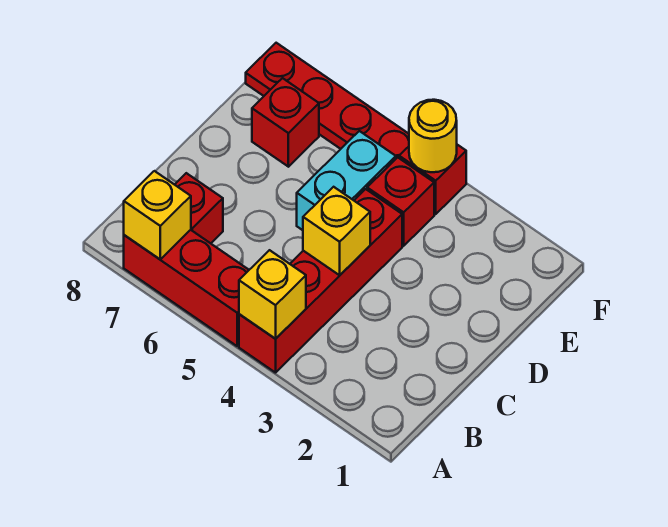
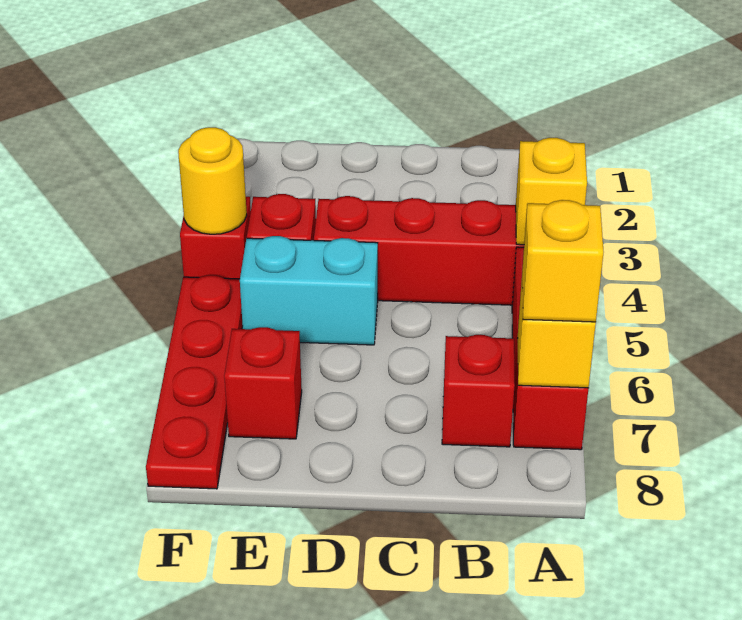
yellow 1x1 brick [303,187,370,275] -> yellow 1x1 brick moved to [522,200,603,322]

